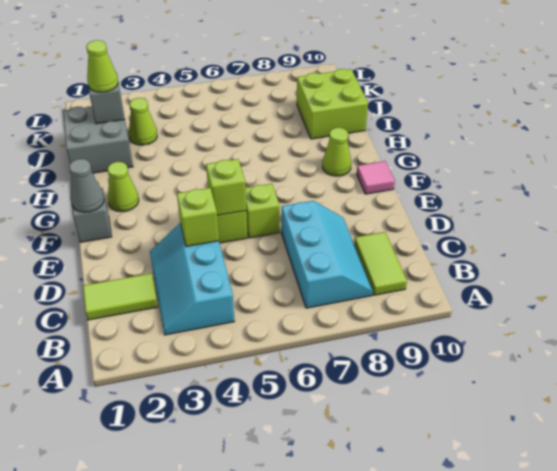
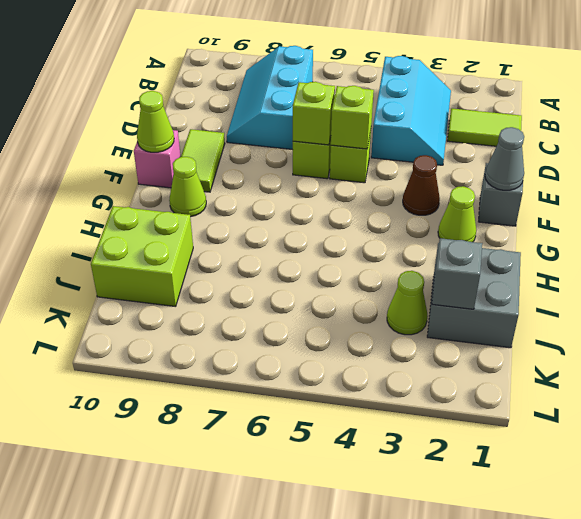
lime 1x2 tile [354,232,407,295] -> lime 1x2 tile moved to [181,129,225,192]
lime 1x1 brick [177,188,219,246] -> lime 1x1 brick moved to [293,82,335,145]
none -> brown 1x1 cone [403,155,440,215]
pink 1x1 tile [357,161,395,194] -> pink 1x1 brick [134,130,181,188]
lime 1x1 cone [86,40,118,92] -> lime 1x1 cone moved to [137,91,174,152]

